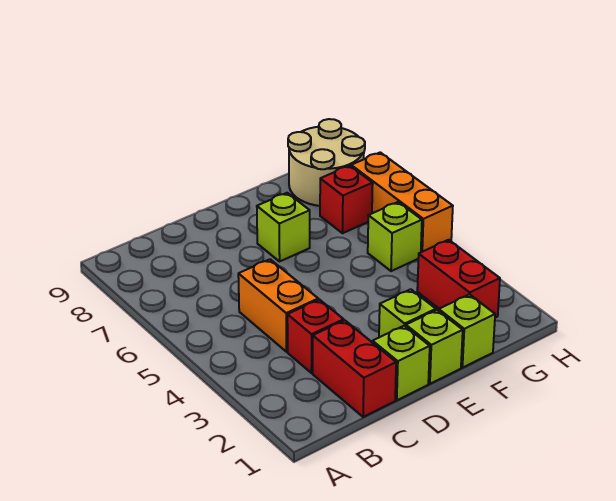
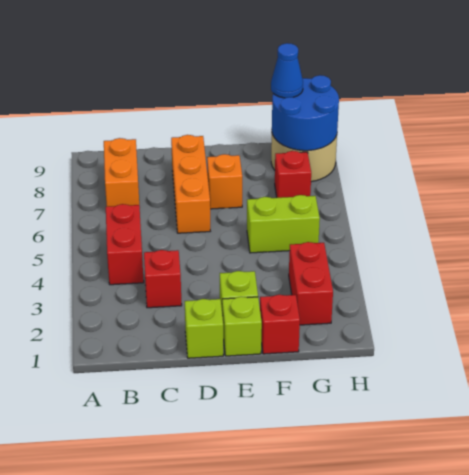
red 1x2 brick [313,320,396,417] -> red 1x2 brick moved to [106,204,144,285]
orange 1x2 brick [238,259,318,352] -> orange 1x2 brick moved to [104,138,139,207]
lime 1x1 brick [257,193,310,261] -> orange 1x1 brick [207,154,242,209]
lime 1x1 brick [439,294,495,368] -> red 1x1 brick [260,295,300,354]
lime 1x1 brick [368,202,422,271] -> lime 1x2 brick [247,195,320,253]
none -> blue 2x2 round brick [272,75,339,151]
none -> blue 1x1 cone [271,43,303,98]
orange 1x3 brick [351,152,453,252] -> orange 1x3 brick moved to [171,135,210,233]

